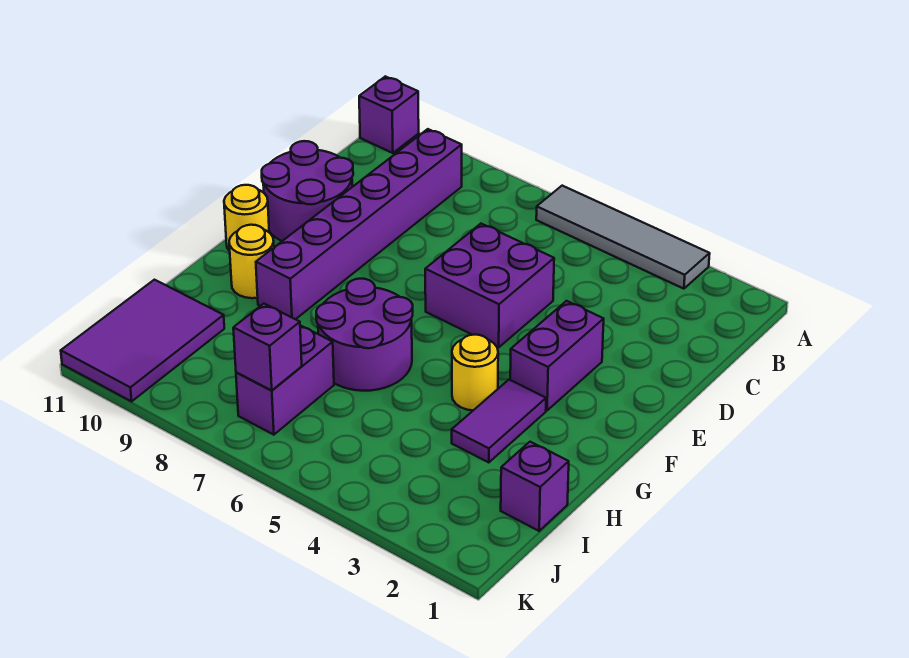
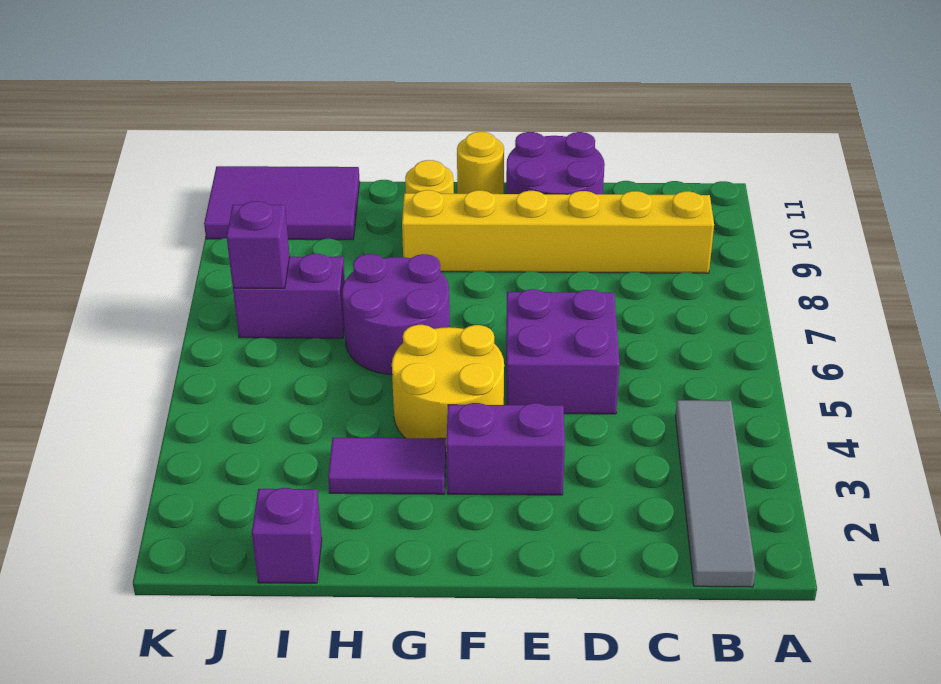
grey 1x4 tile [536,186,710,289] -> grey 1x4 tile moved to [675,400,756,587]
purple 1x1 brick [359,76,419,153] -> none
purple 1x6 brick [256,129,462,319] -> yellow 1x6 brick [402,190,714,273]
yellow 1x1 round brick [452,335,498,410] -> yellow 2x2 round brick [392,325,504,452]

